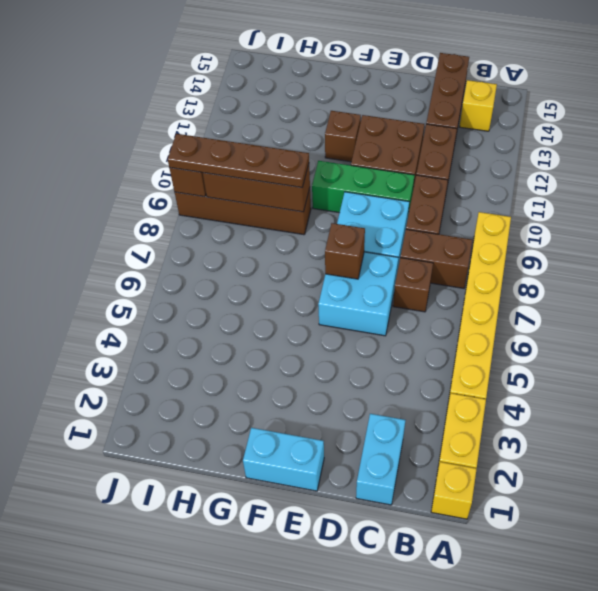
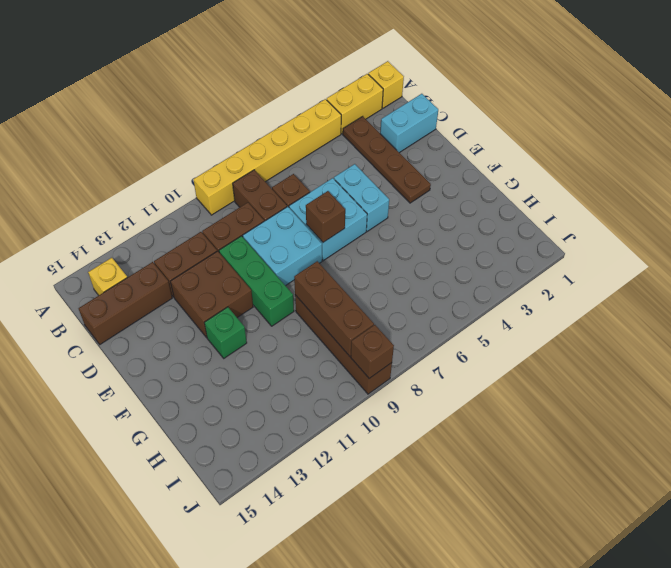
cyan 1x2 brick [243,428,324,491] -> cyan 1x2 brick moved to [334,164,389,231]
brown 1x1 brick [325,111,361,162] -> green 1x1 brick [204,307,247,358]
brown 1x4 plate [168,134,309,187] -> brown 1x4 plate moved to [343,116,431,203]

